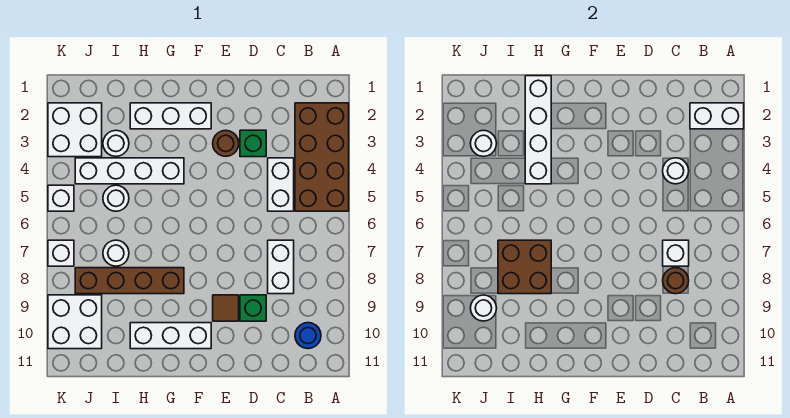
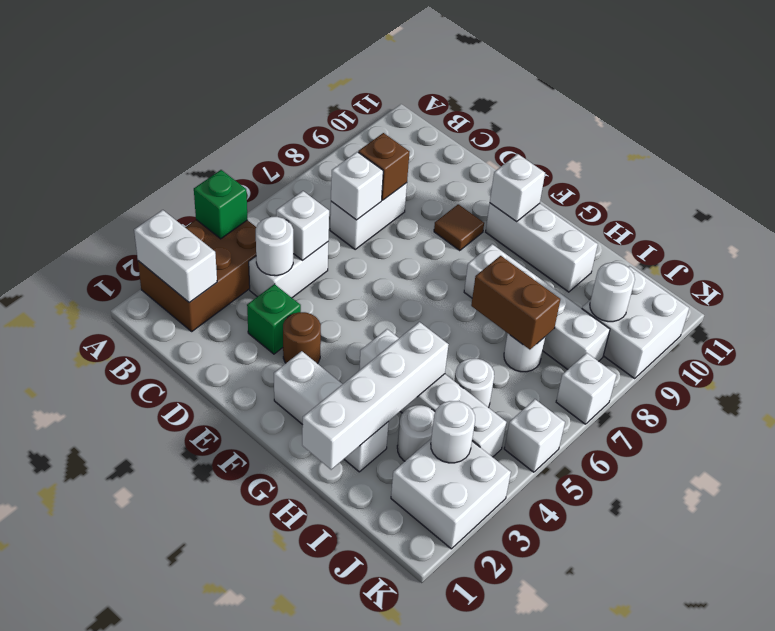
brown 2x4 brick [295,103,349,211] -> brown 2x3 brick [138,220,256,331]
blue 1x1 round brick [295,323,321,349] -> none
none -> white 1x1 brick [276,191,329,260]
brown 1x1 round brick [663,268,689,294] -> brown 1x1 brick [358,133,409,200]
green 1x1 brick [240,295,266,321] -> green 1x1 brick moved to [194,170,248,239]
none -> white 1x1 brick [490,154,545,222]
brown 1x4 brick [75,268,184,294] -> white 1x4 brick [464,244,610,370]
brown 2x2 brick [498,240,551,294] -> brown 1x2 brick [471,256,560,350]

